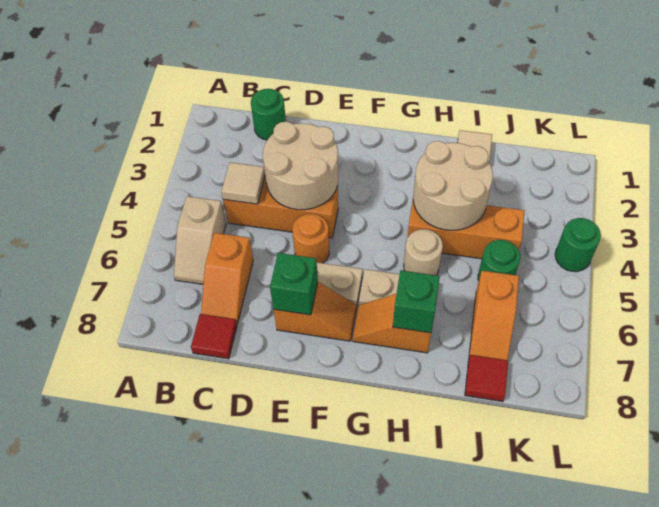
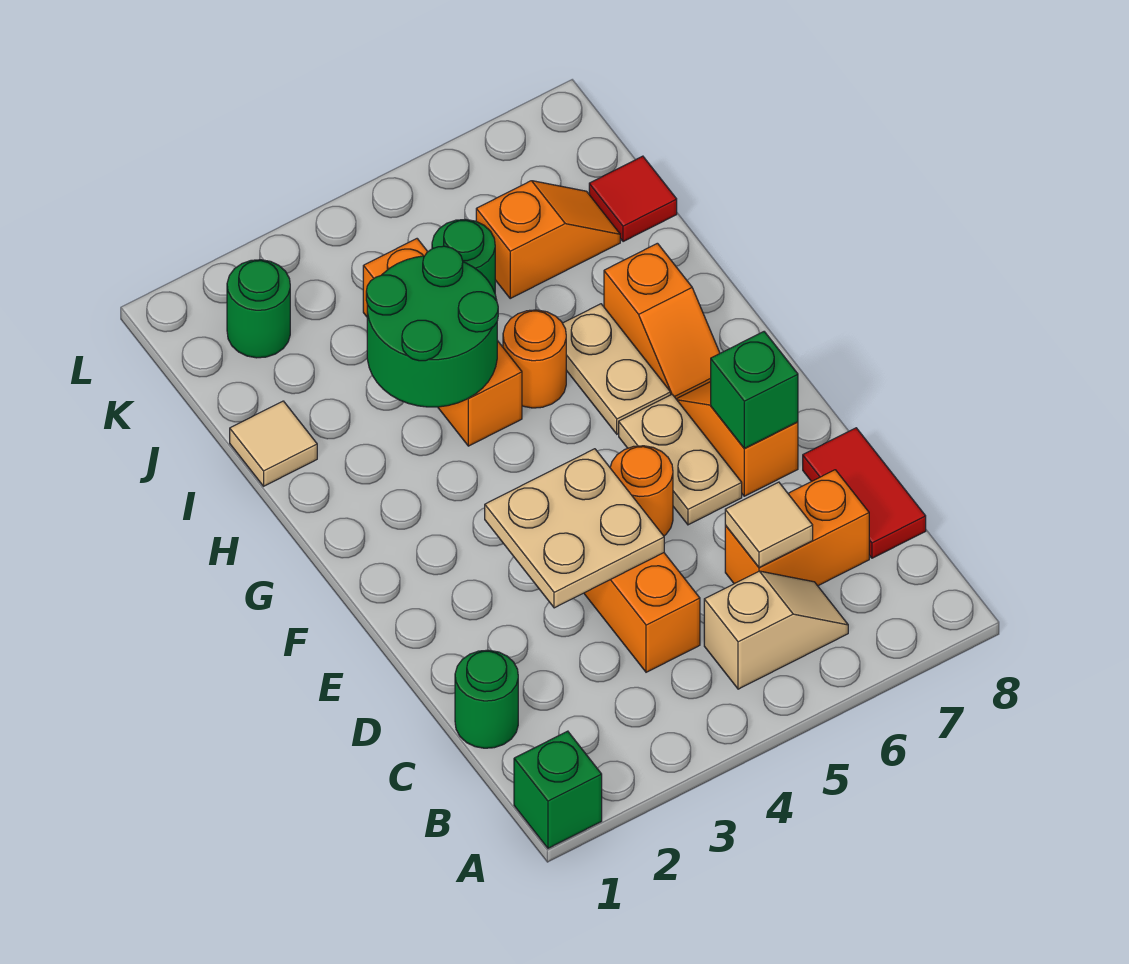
tan 1x1 tile [221,162,265,204] -> tan 1x1 tile moved to [725,482,813,568]
orange 1x2 slope [201,233,253,324] -> orange 1x2 brick [725,470,869,586]
red 1x1 tile [191,314,237,359] -> red 1x2 tile [803,428,926,558]
tan 2x2 round brick [263,122,338,210] -> tan 2x2 plate [485,449,664,608]
tan 2x2 round brick [413,141,493,230] -> green 2x2 round brick [366,246,498,407]
tan 1x1 round brick [404,229,443,275] -> orange 1x1 round brick [503,310,566,408]
green 1x1 brick [393,270,440,333] -> green 1x1 brick moved to [514,731,602,848]
green 1x1 round brick [555,218,601,272] -> green 1x1 round brick moved to [227,260,290,358]

